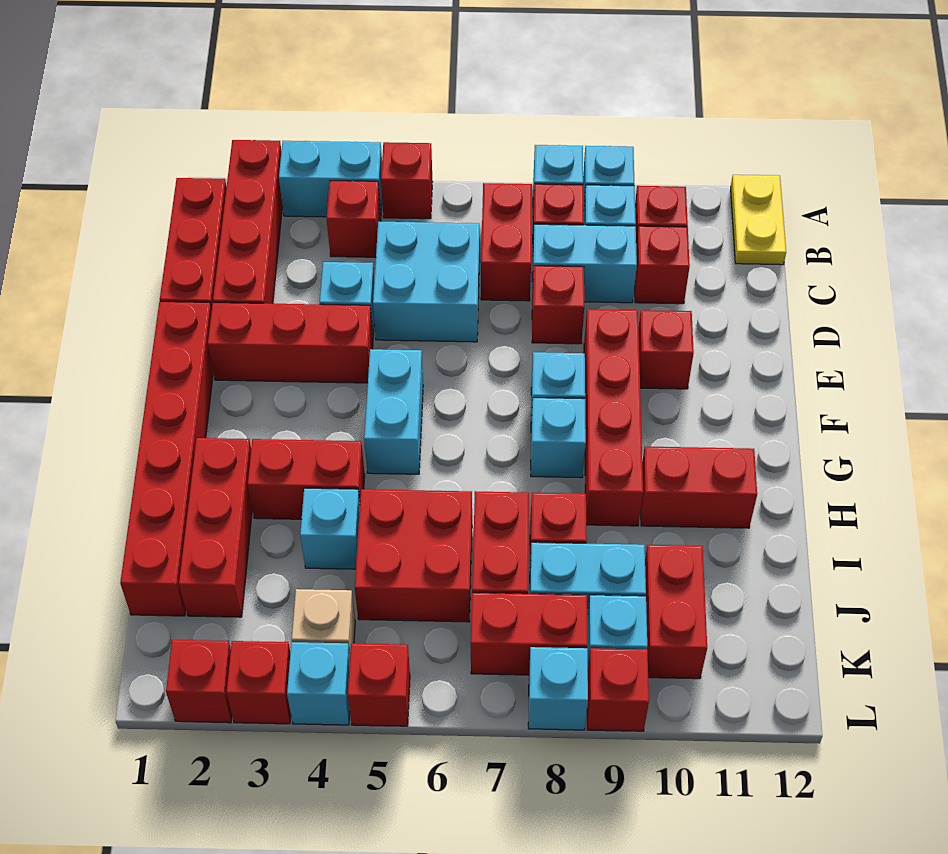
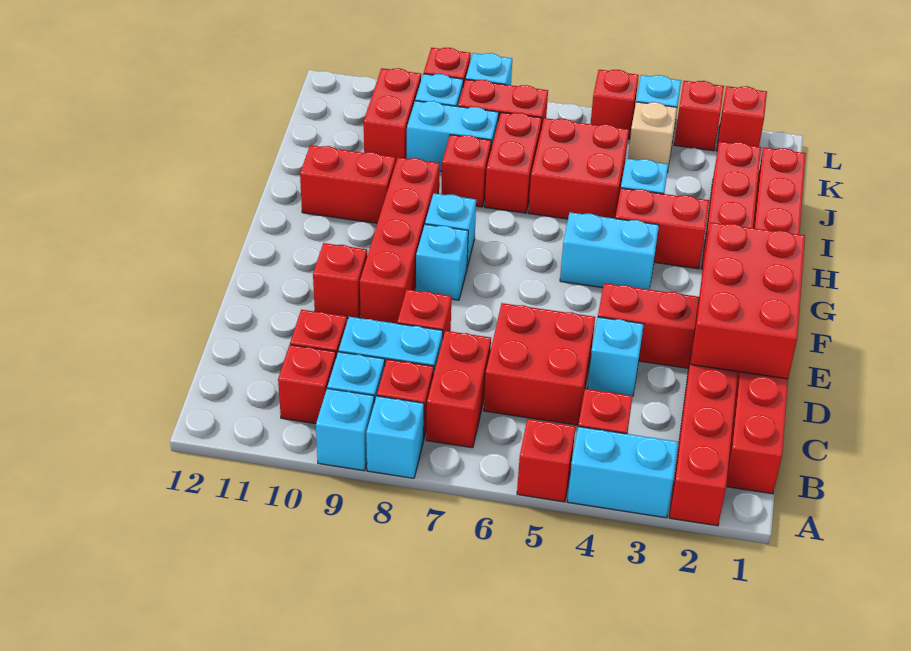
yellow 1x2 plate [731,175,786,265] -> none
cyan 2x2 brick [373,222,480,342] -> red 2x2 brick [484,303,595,425]
none -> red 2x3 brick [691,222,805,379]
cyan 1x2 brick [364,349,423,474] -> cyan 1x2 brick turned to [560,212,659,290]

